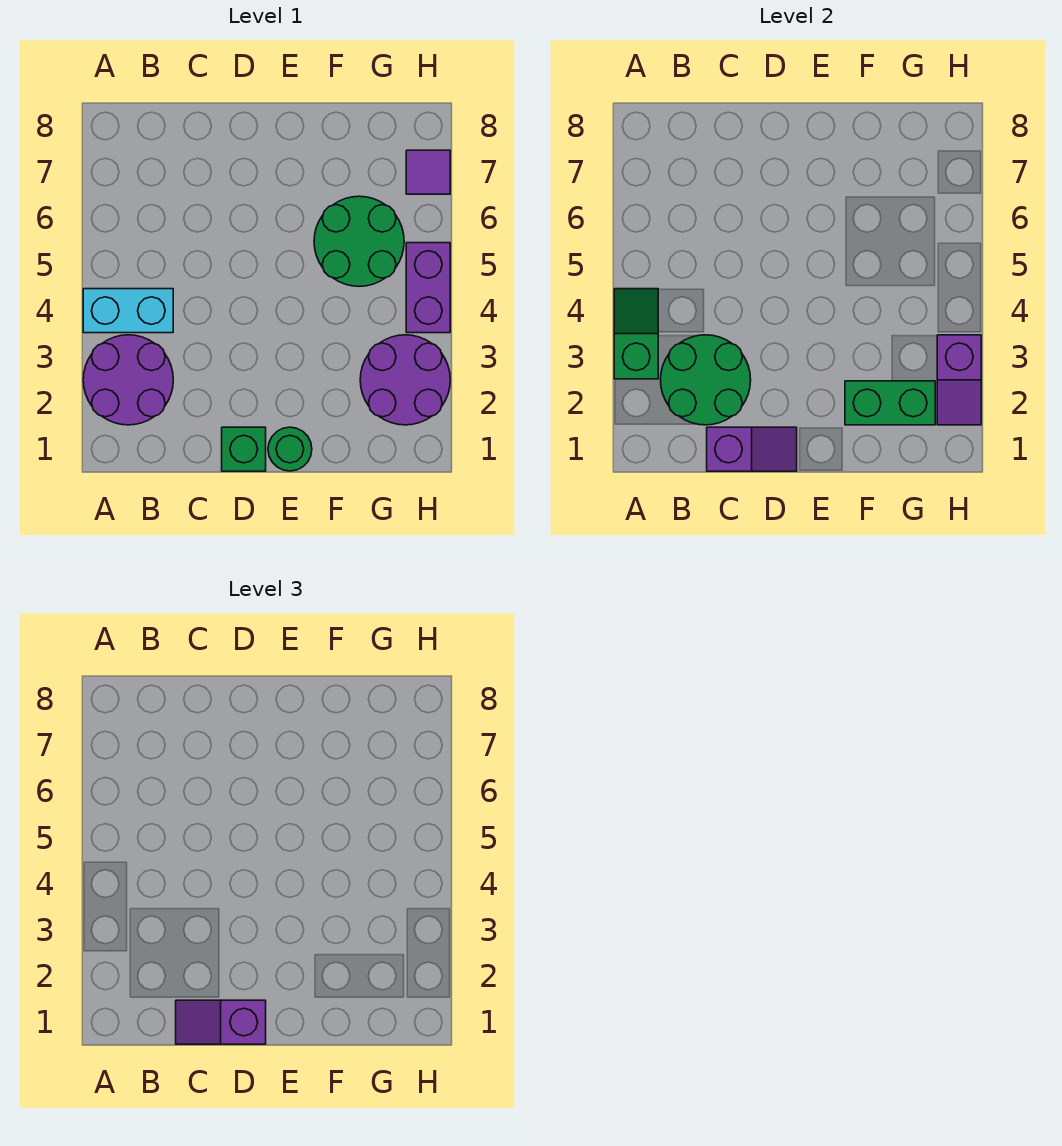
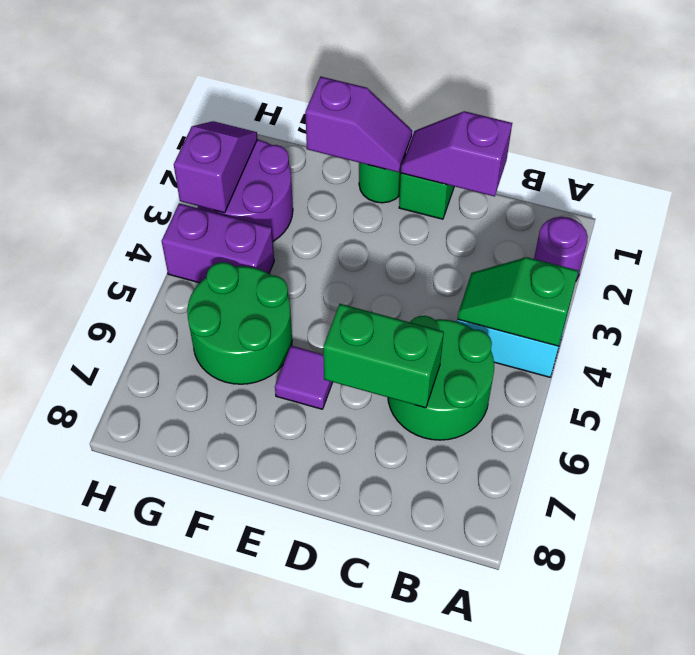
purple 2x2 round brick [83,335,173,425] -> purple 1x1 round brick [534,217,588,280]
green 1x2 slope [614,289,658,379] -> green 1x2 slope turned to [458,257,578,346]
green 2x2 round brick [661,335,751,425] -> green 2x2 round brick moved to [388,316,494,440]
purple 1x2 slope [176,1000,266,1044] -> purple 1x2 slope moved to [305,77,412,172]
green 1x2 brick [845,381,935,425] -> green 1x2 brick moved to [323,304,444,408]
purple 1x2 brick [406,243,450,333] -> purple 1x2 brick turned to [162,203,274,283]
purple 1x1 tile [406,150,450,194] -> purple 1x1 tile moved to [275,346,333,409]

